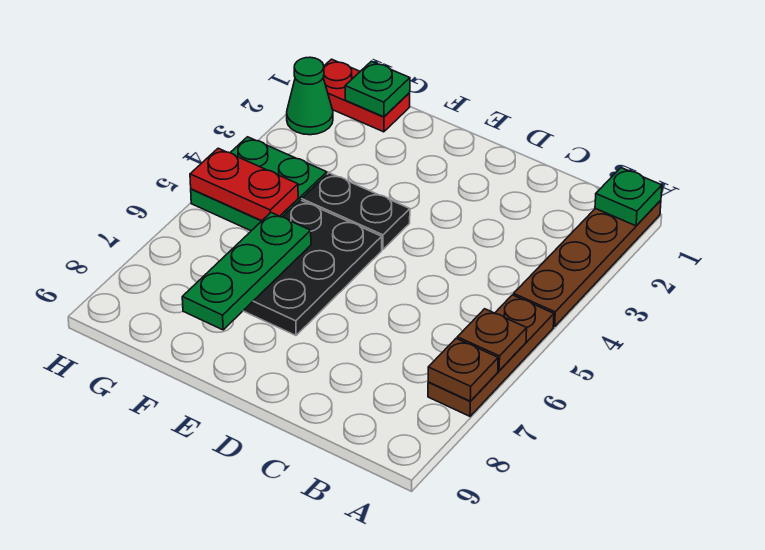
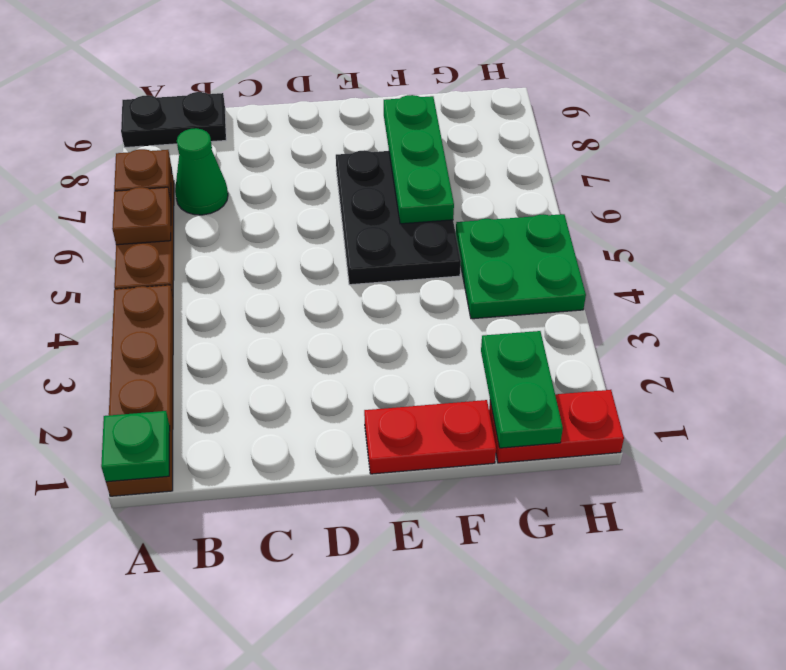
black 1x2 plate [302,173,410,249] -> black 1x2 plate moved to [121,92,226,148]
green 1x1 plate [345,61,410,117] -> green 1x2 plate [481,331,563,448]
red 1x2 plate [190,148,298,221] -> red 1x2 plate moved to [364,400,496,474]
green 1x1 cone [287,57,333,135] -> green 1x1 cone moved to [175,128,228,215]

